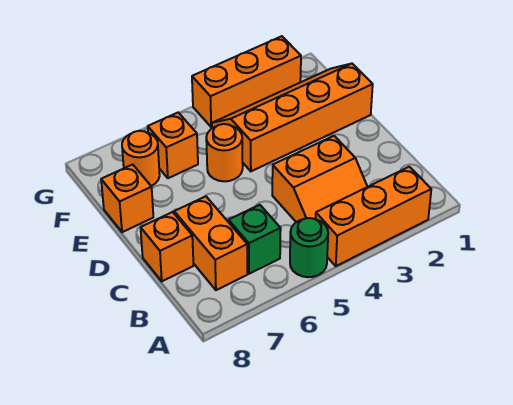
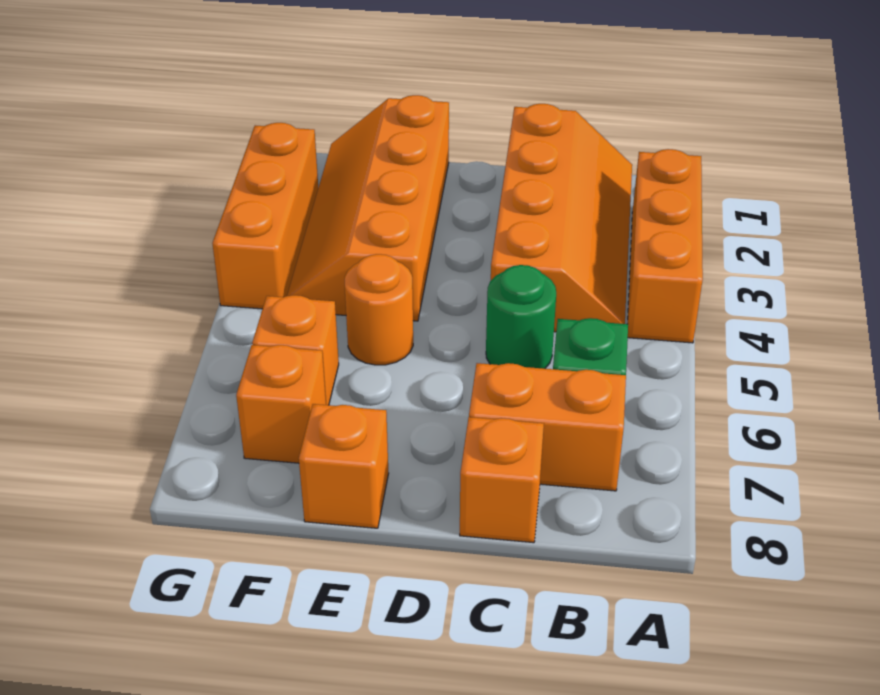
green 1x1 round brick [290,218,328,277] -> green 1x1 round brick moved to [486,265,556,369]
orange 2x2 slope [272,136,367,222] -> orange 2x4 slope [491,104,632,332]
orange 1x1 round brick [122,131,160,186] -> orange 1x1 brick [236,345,326,463]

